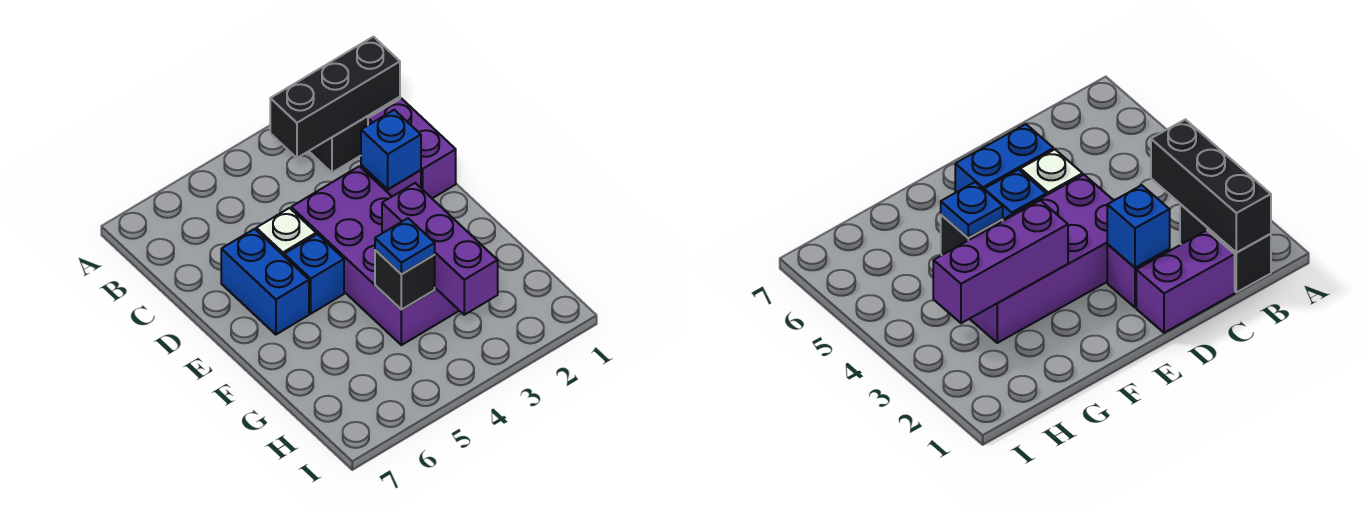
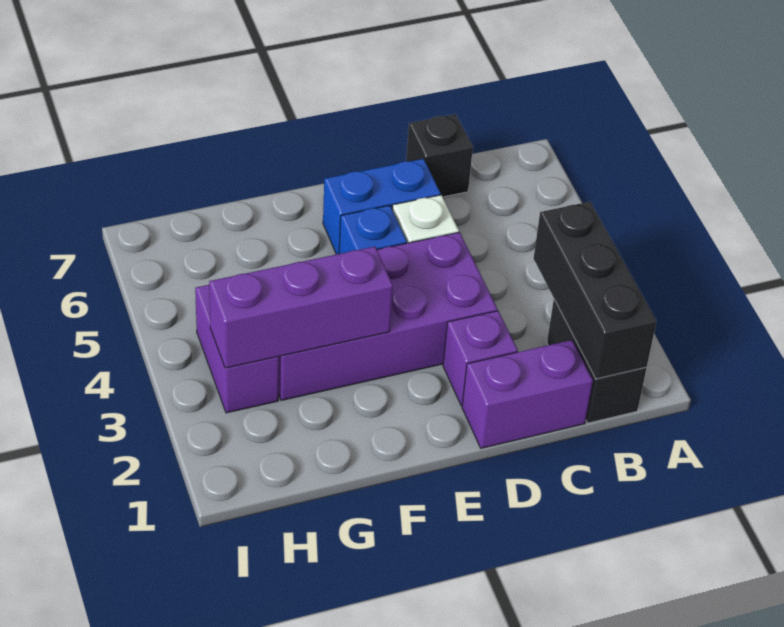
blue 1x1 brick [361,110,421,189] -> none
black 1x1 brick [375,250,435,310] -> black 1x1 brick moved to [406,114,473,197]
blue 1x1 plate [375,218,435,274] -> none
none -> purple 1x2 brick [195,285,279,413]

